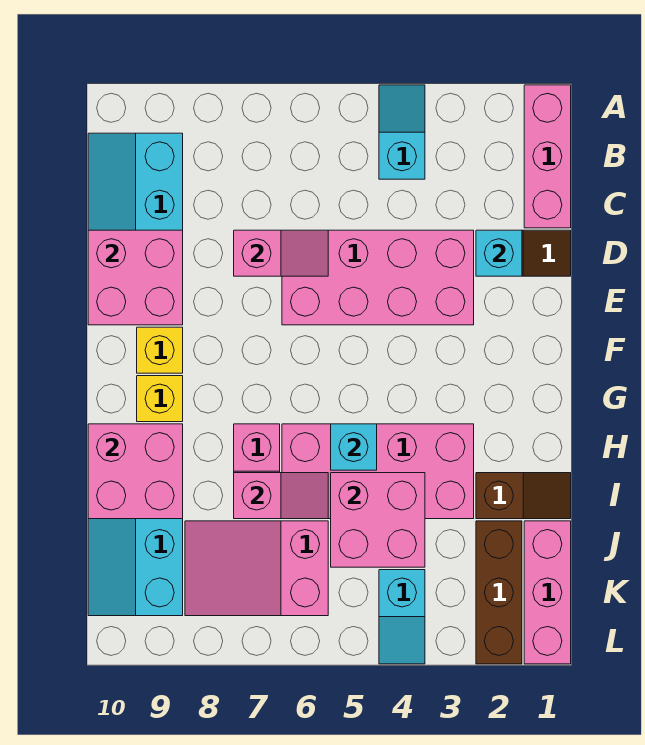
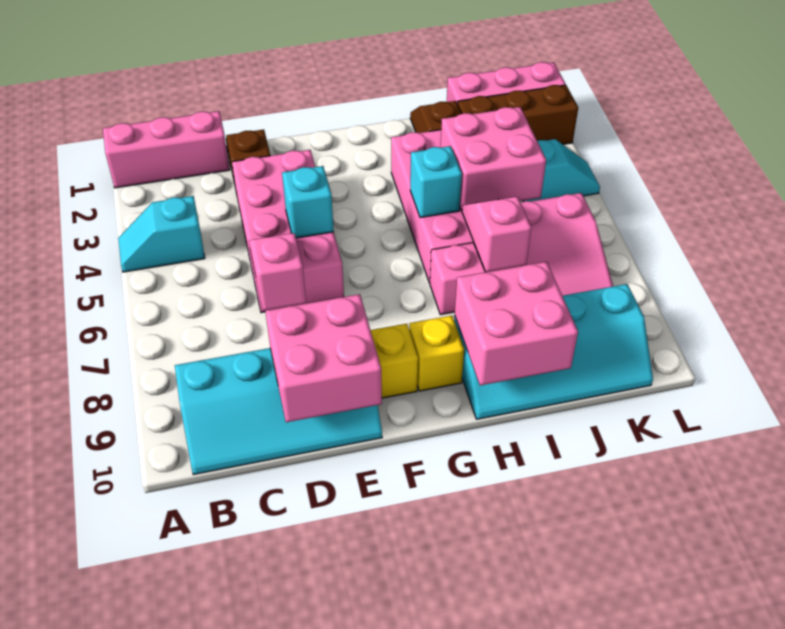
cyan 1x1 brick [476,230,522,276] -> cyan 1x1 brick moved to [282,166,334,238]

